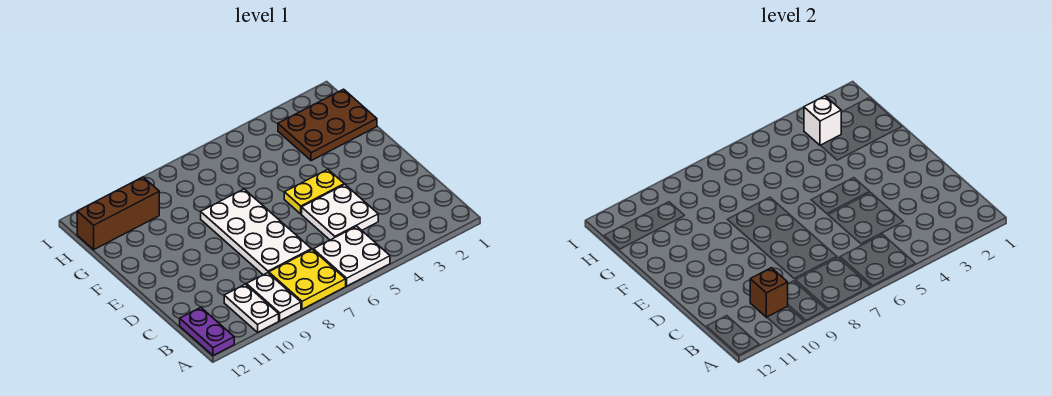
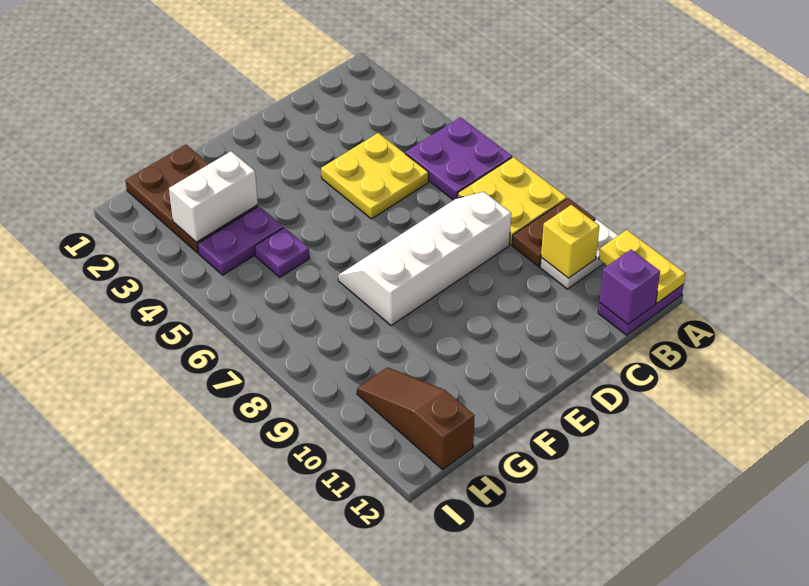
white 2x2 plate [313,226,390,286] -> purple 2x2 plate [405,117,512,200]
white 1x2 plate [247,273,301,321] -> brown 1x2 plate [512,198,595,267]
brown 1x1 brick [750,268,788,317] -> yellow 1x1 brick [541,205,599,278]
none -> purple 1x1 brick [599,250,660,324]
white 2x2 plate [302,184,378,240] -> yellow 2x2 plate [321,133,429,219]
white 2x4 plate [201,189,311,275] -> white 2x4 slope [338,192,511,326]
yellow 1x2 plate [284,169,344,214] -> yellow 1x2 plate moved to [599,230,685,303]
none -> purple 1x2 plate [198,206,283,275]
none -> purple 1x1 plate [255,227,309,277]
white 1x1 brick [804,96,841,145] -> white 1x2 brick [169,151,258,242]
brown 1x3 brick [77,177,159,250] -> brown 1x3 slope [357,367,475,470]

